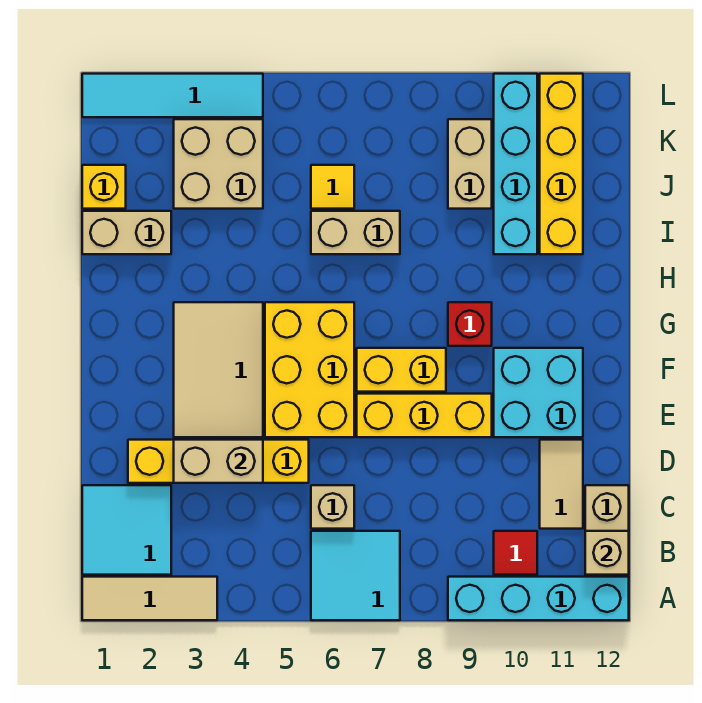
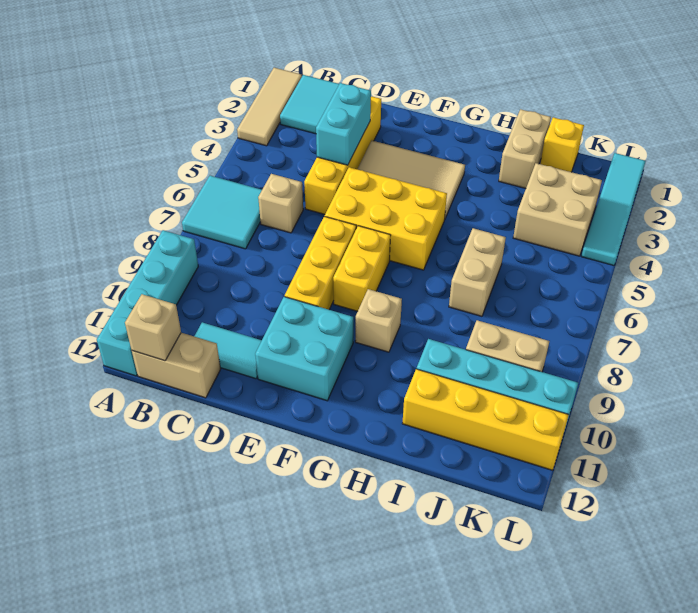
red 1x1 tile [494,531,537,575] -> none
tan 1x2 tile [540,440,583,529] -> cyan 1x2 tile [194,322,262,379]
tan 1x2 brick [174,440,263,483] -> cyan 1x2 brick [316,83,371,165]
red 1x1 brick [448,302,492,346] -> tan 1x1 brick [355,289,402,352]
yellow 1x1 tile [311,165,354,209] -> none

